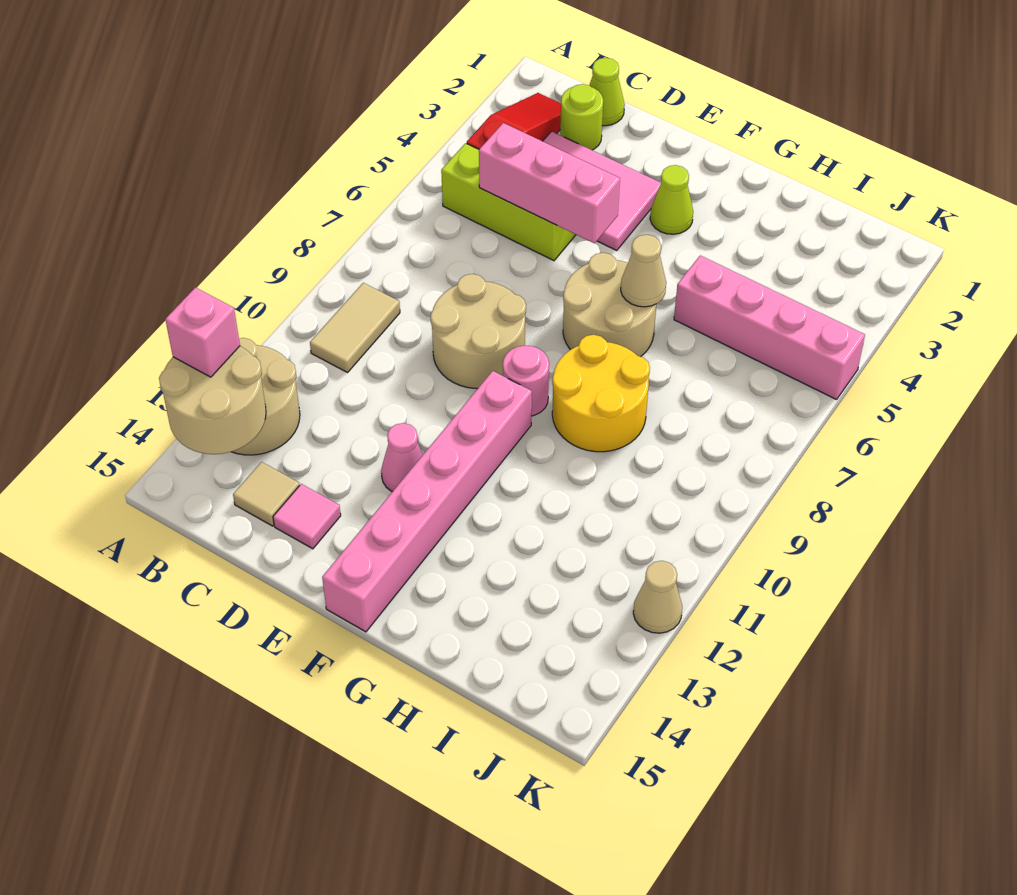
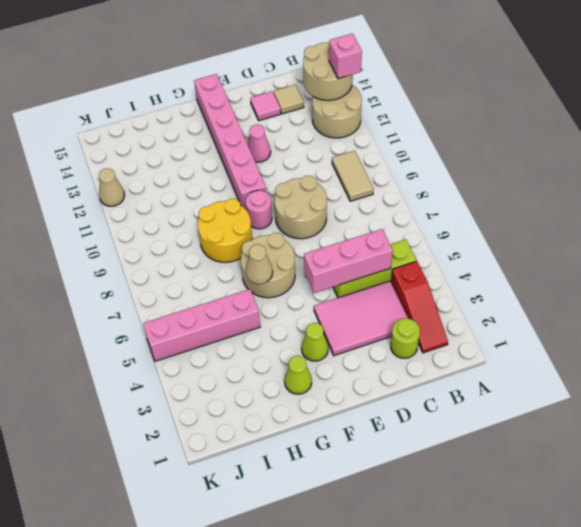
lime 1x1 cone [589,58,625,126] -> lime 1x1 cone moved to [284,356,312,394]

